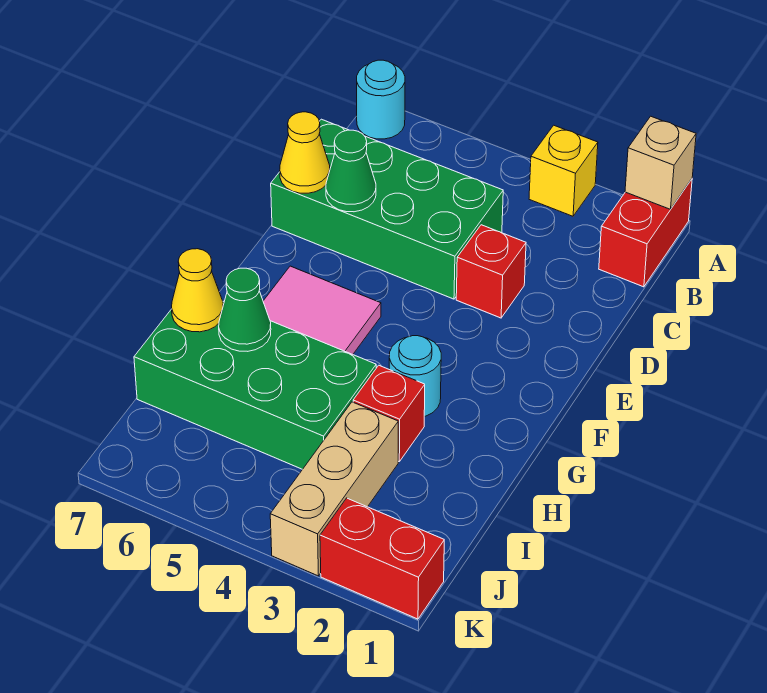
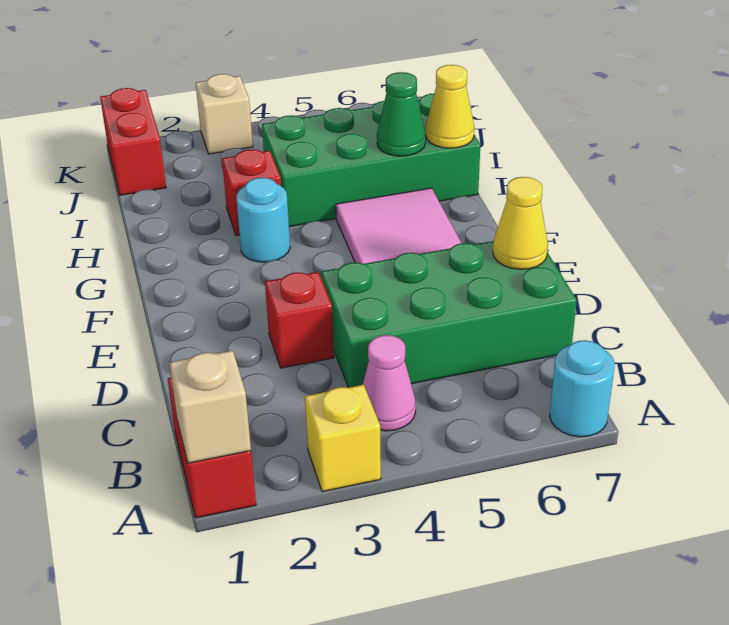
none -> pink 1x1 cone [363,335,416,431]
green 1x1 cone [326,130,376,212] -> none
tan 1x3 brick [270,402,398,576] -> tan 1x1 brick [196,74,253,154]
red 1x2 brick [320,498,444,619] -> red 1x2 brick turned to [100,88,166,195]

